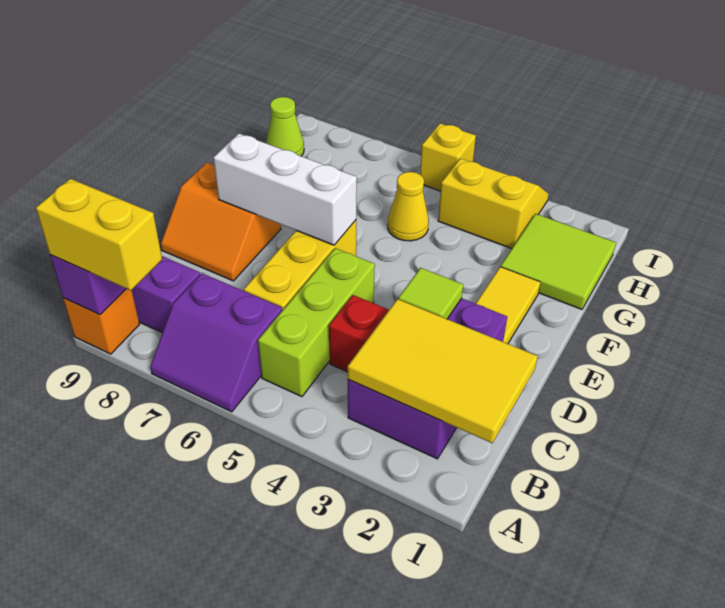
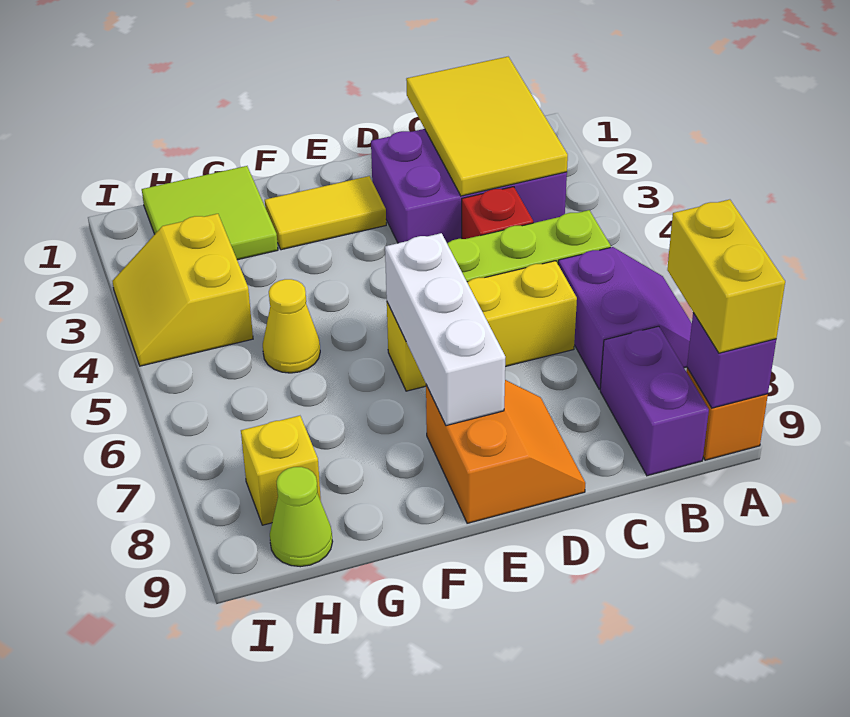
lime 1x1 tile [398,268,463,319] -> none
yellow 1x1 brick [420,123,476,191] -> yellow 1x1 brick moved to [241,416,321,525]

